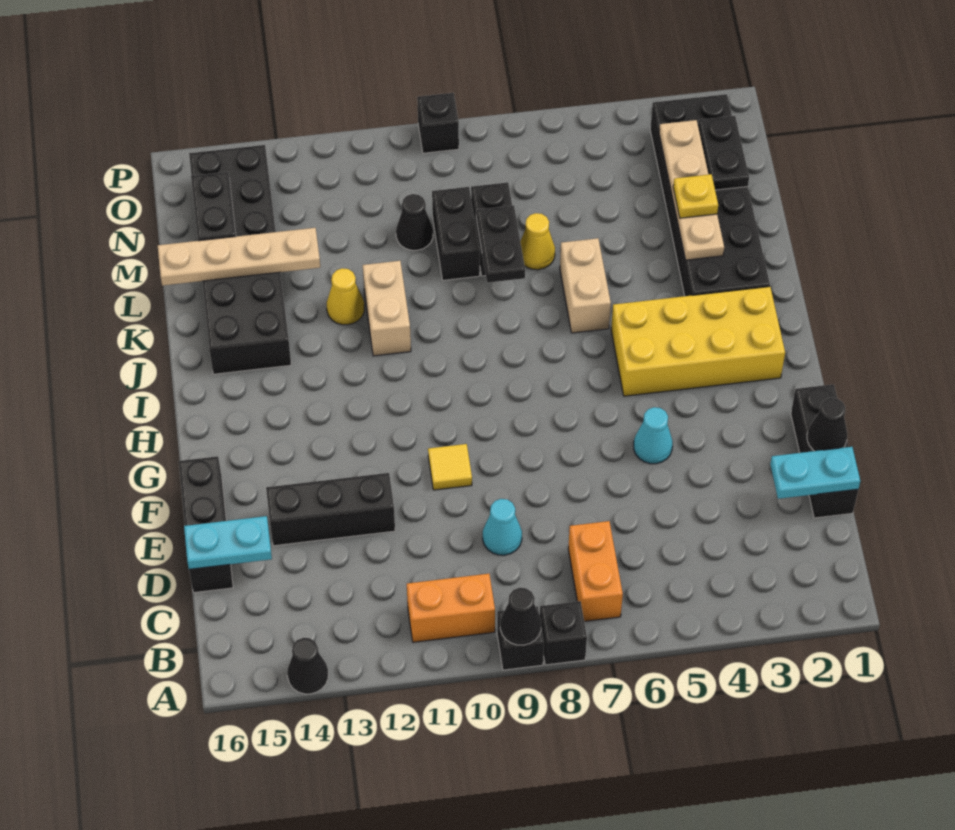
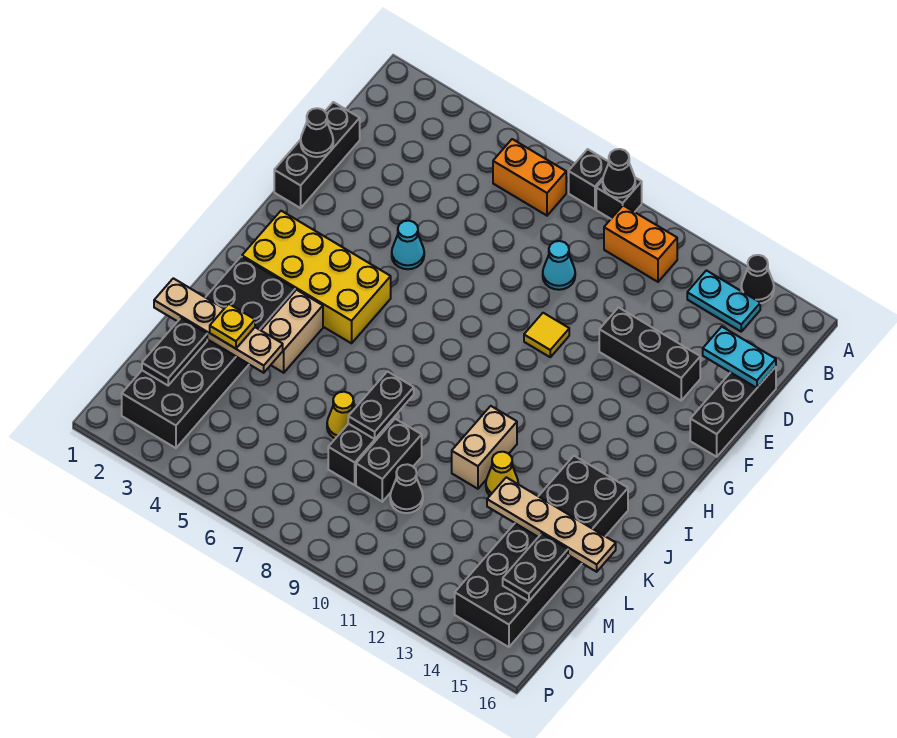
orange 1x2 brick [568,521,623,621] -> orange 1x2 brick turned to [493,139,566,215]
cyan 1x2 plate [770,447,860,499] -> cyan 1x2 plate moved to [687,270,760,331]
tan 1x2 brick [560,238,611,333] -> tan 1x2 brick moved to [261,290,323,373]
tan 1x4 plate [659,120,724,260] -> tan 1x4 plate turned to [154,278,283,373]
black 1x1 brick [417,93,459,153] -> none

